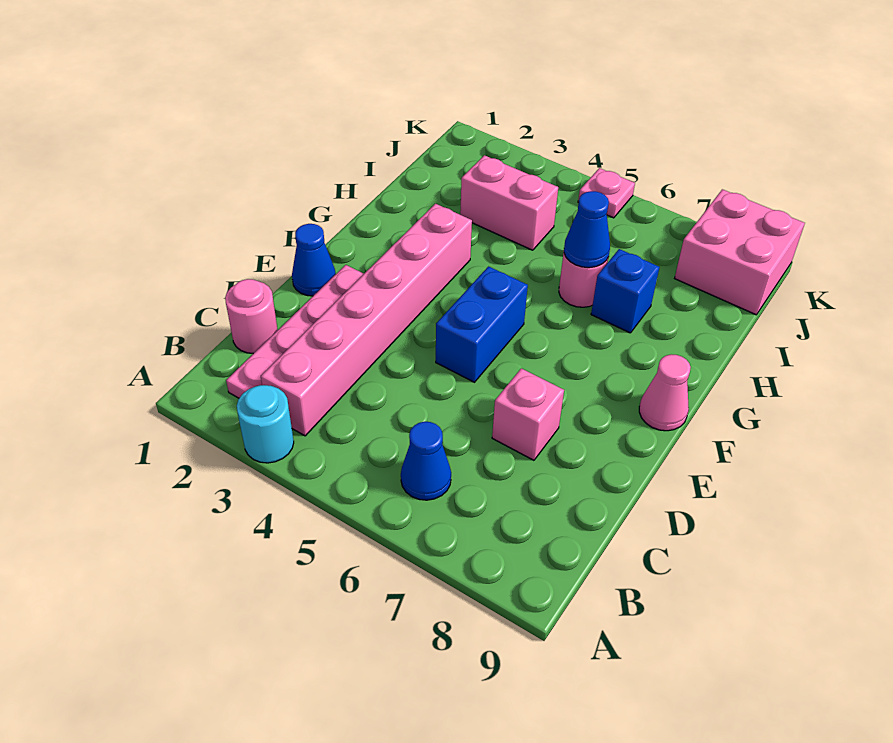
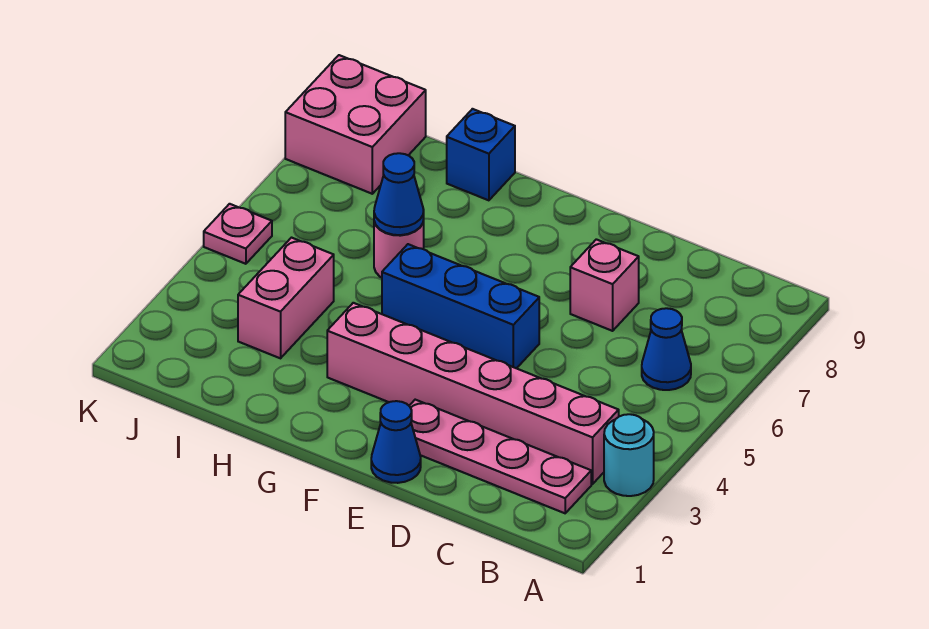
pink 1x1 round brick [225,279,278,354] -> none
blue 1x2 brick [436,267,528,382] -> blue 1x3 brick [382,244,539,368]
pink 1x1 cone [639,354,691,431] -> none
blue 1x1 brick [591,249,659,333] -> blue 1x1 brick moved to [447,109,515,200]

